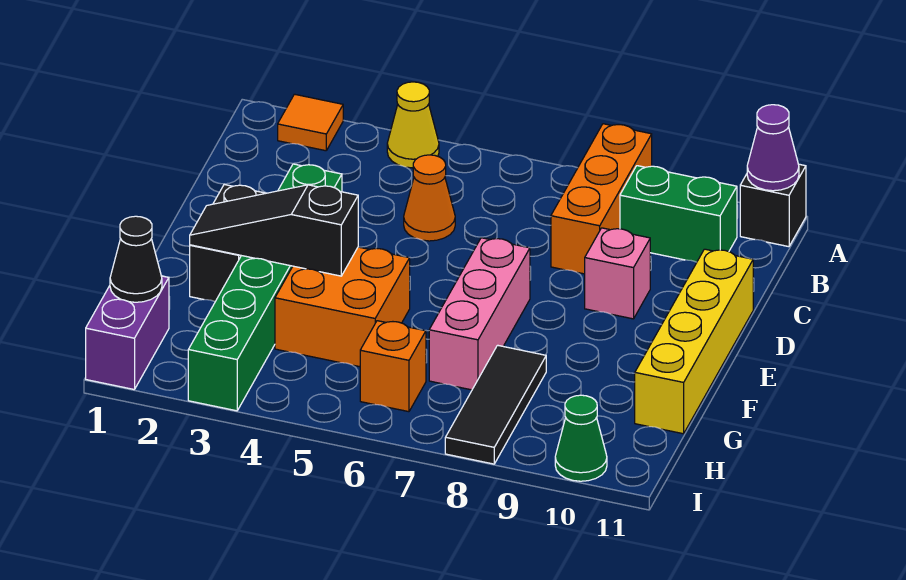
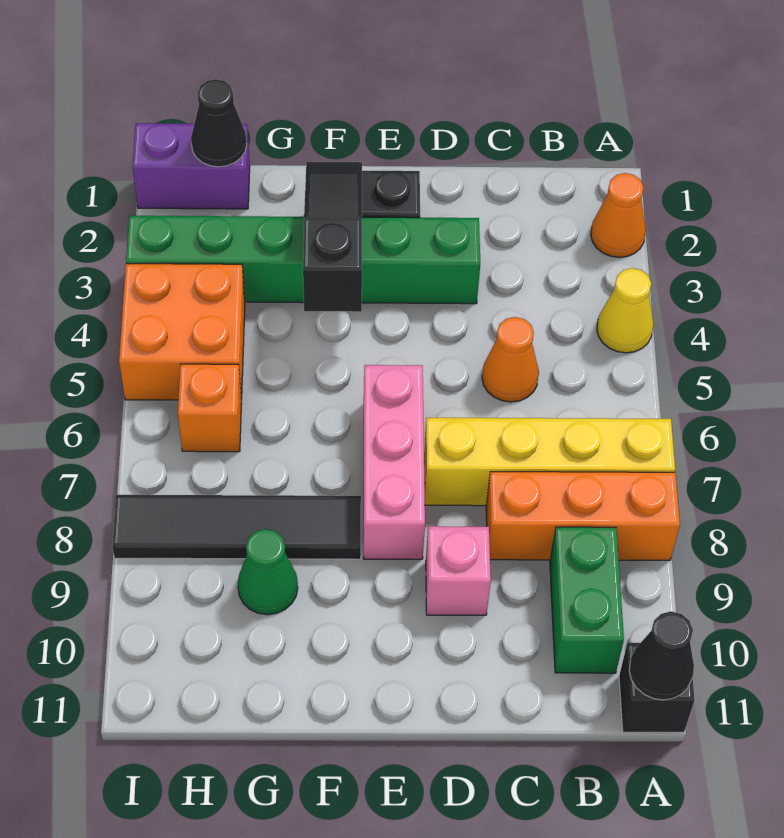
orange 1x1 tile [278,94,343,151] -> orange 1x1 cone [591,173,646,257]
purple 1x1 cone [747,105,799,191] -> black 1x1 cone [629,612,694,700]
yellow 1x4 brick [635,249,753,434] -> yellow 1x4 brick moved to [424,418,675,506]
pink 1x3 brick [429,238,530,390] -> pink 1x3 brick turned to [364,365,425,559]
orange 2x2 brick [275,247,410,367] -> orange 2x2 brick moved to [119,264,245,400]
black 1x3 tile [445,345,546,464] -> black 1x4 tile [112,495,361,559]
green 1x1 cone [555,395,607,481] -> green 1x1 cone moved to [238,529,298,615]

